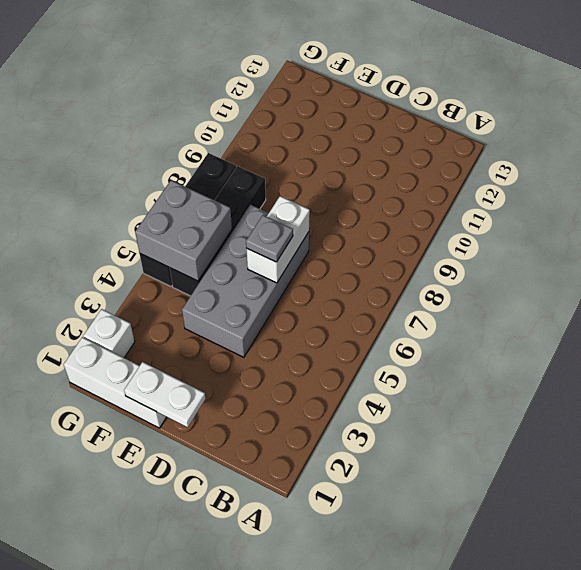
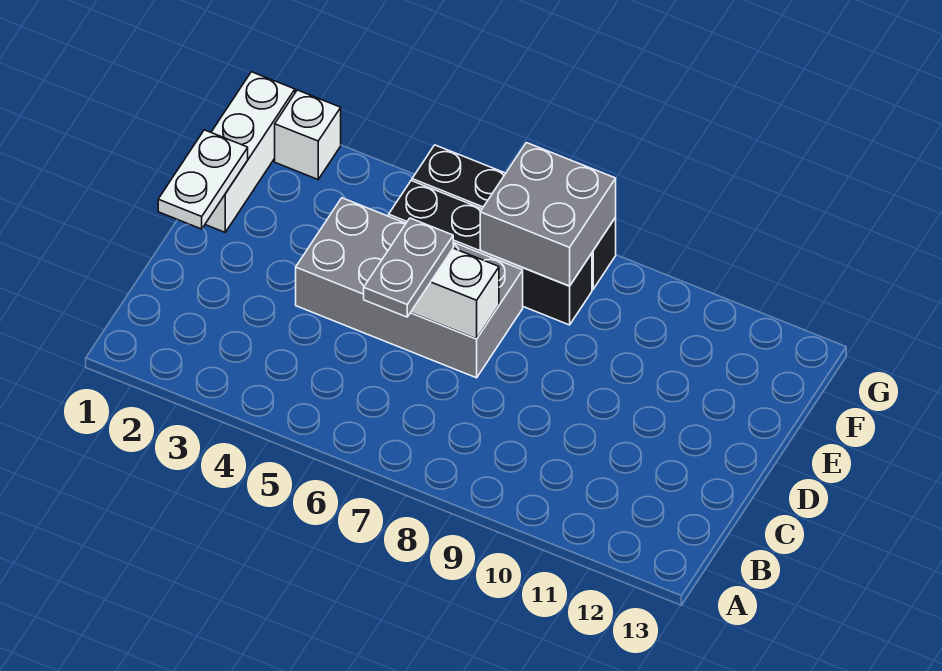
grey 1x1 plate [246,215,293,262] -> grey 1x2 plate [364,218,453,317]
grey 2x2 brick [135,180,232,281] -> grey 2x2 brick moved to [480,143,616,286]

